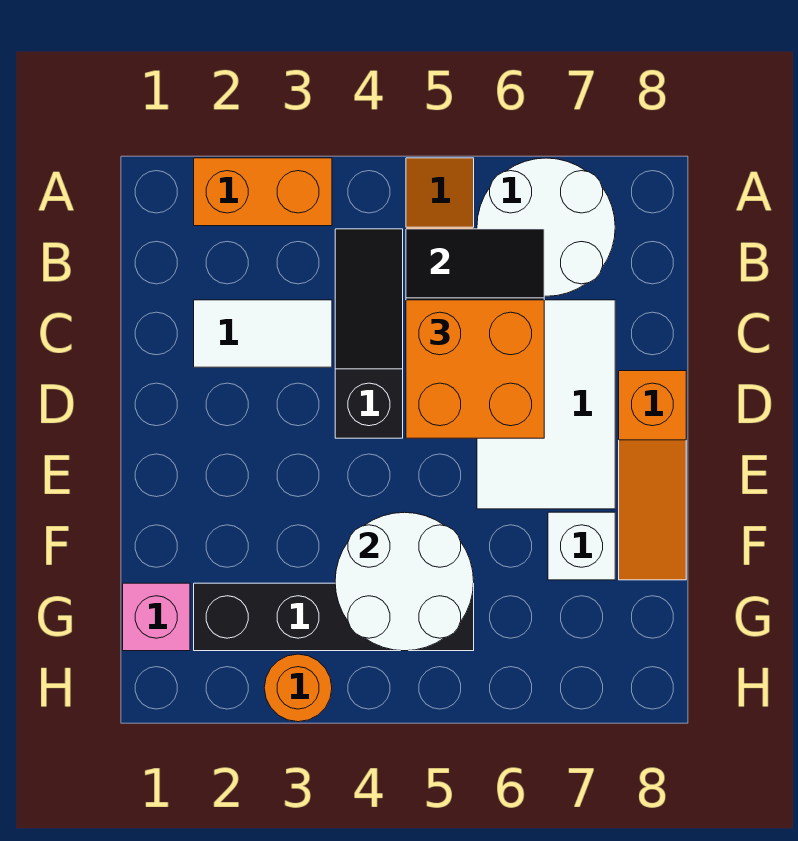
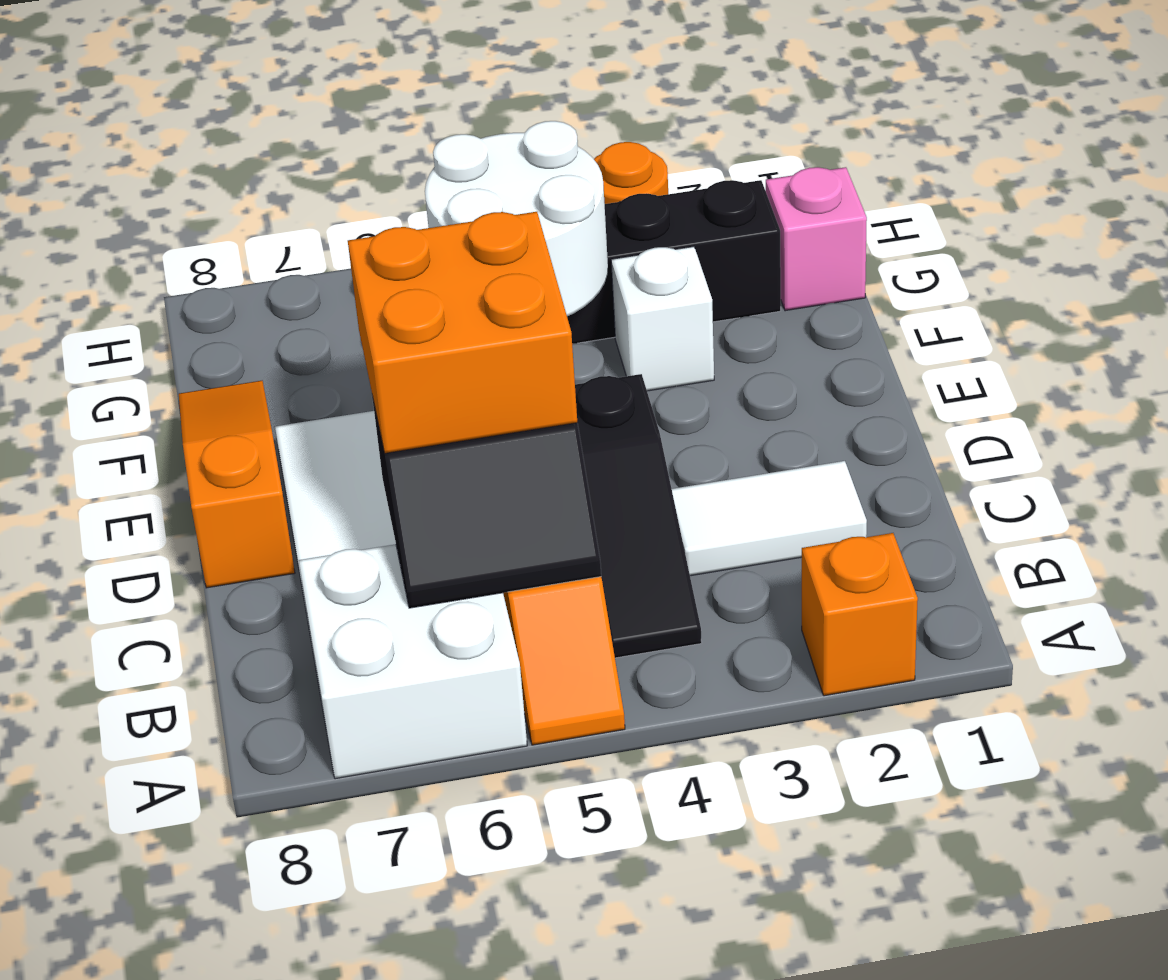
orange 1x2 brick [194,158,332,226] -> orange 1x1 brick [802,533,918,696]
white 2x2 round brick [477,158,615,296] -> white 2x2 brick [299,544,527,779]
white 1x1 brick [548,512,615,580] -> white 1x1 brick moved to [611,247,714,391]

